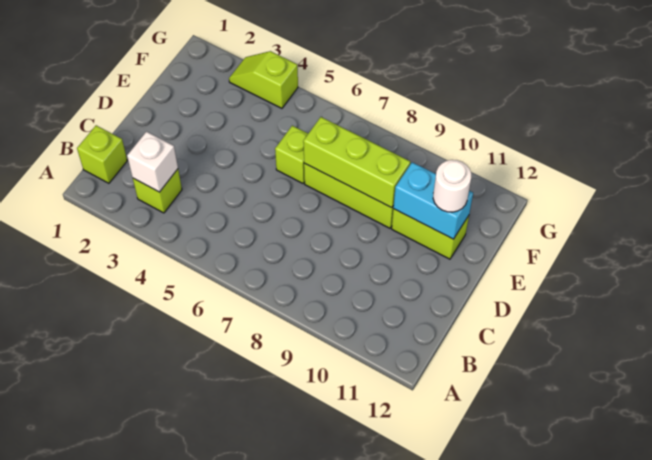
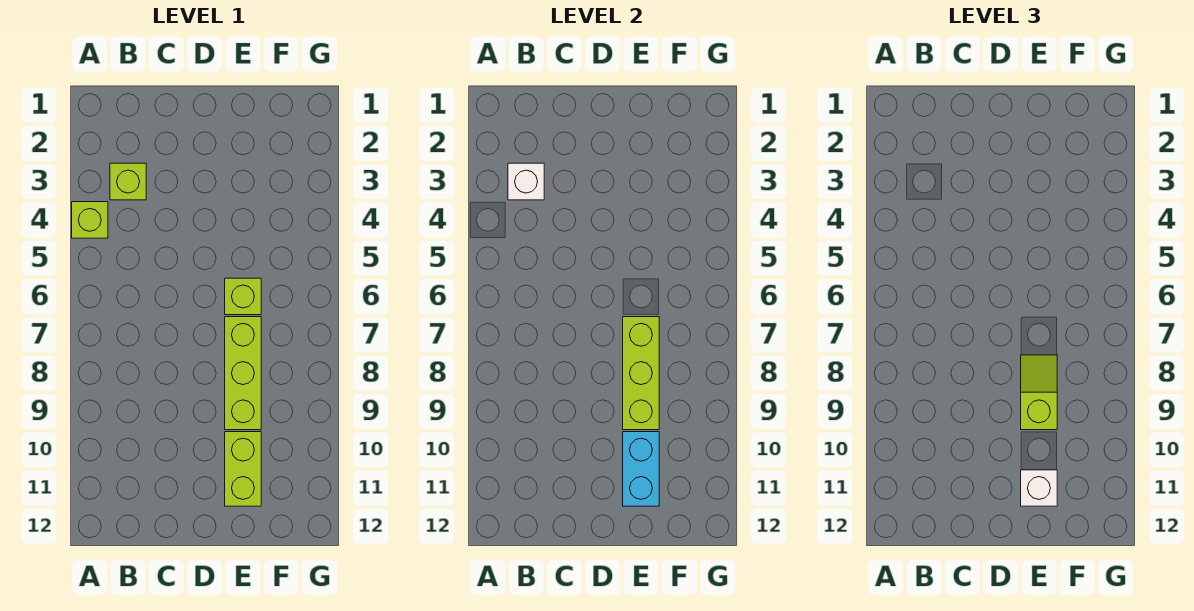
lime 1x1 brick [77,125,127,183] -> lime 1x1 brick moved to [72,202,108,238]
white 1x1 round brick [433,160,471,212] -> white 1x1 brick [1021,470,1057,506]
lime 1x2 slope [229,51,298,108] -> lime 1x2 slope moved to [1021,355,1057,430]

